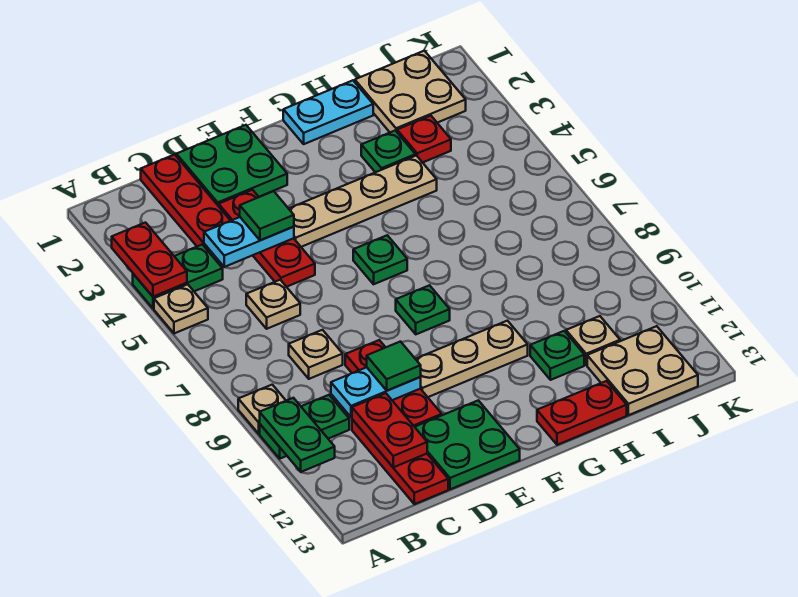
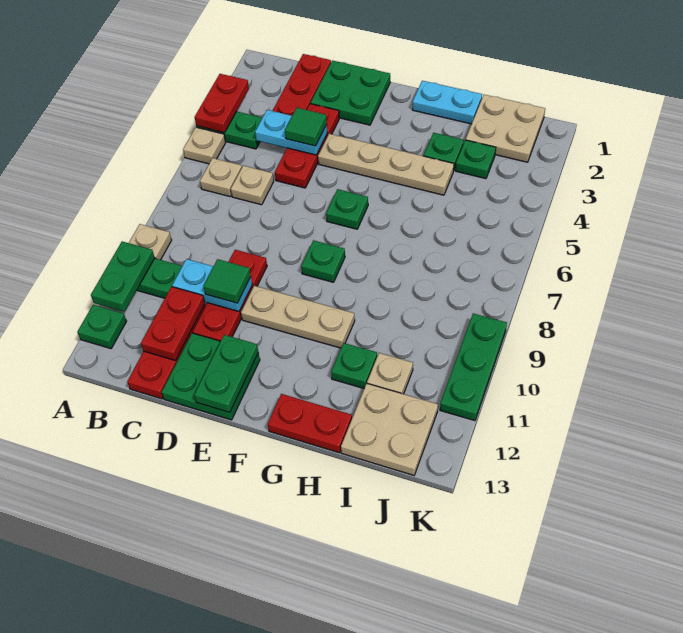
none -> green 1x1 plate [77,305,127,349]
tan 1x1 plate [289,330,343,379] -> tan 1x1 plate moved to [200,158,242,197]
none -> green 1x2 plate [194,335,258,412]
red 1x1 plate [397,116,451,163] -> green 1x1 plate [456,140,496,179]
none -> green 1x3 plate [440,313,507,421]

